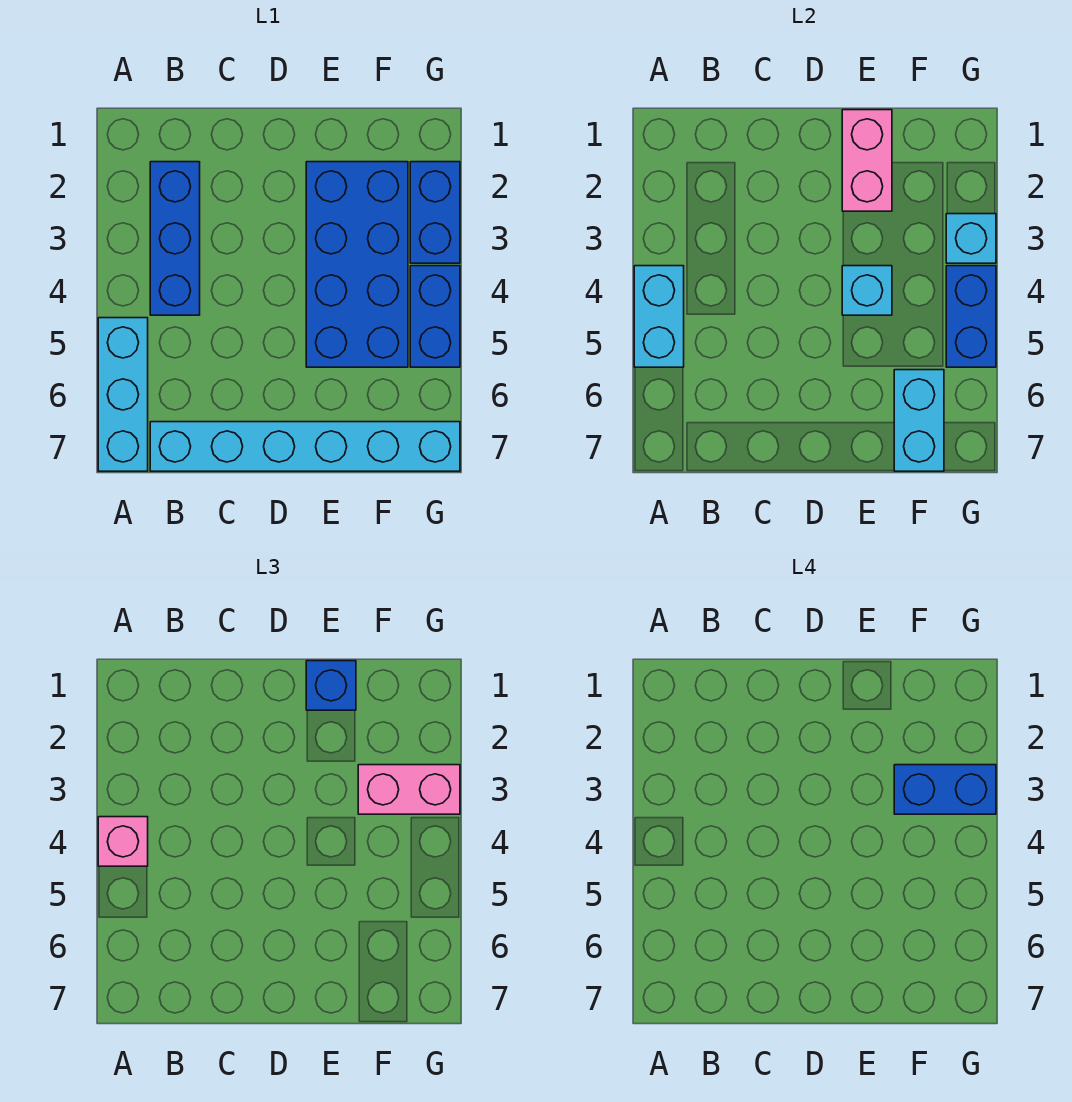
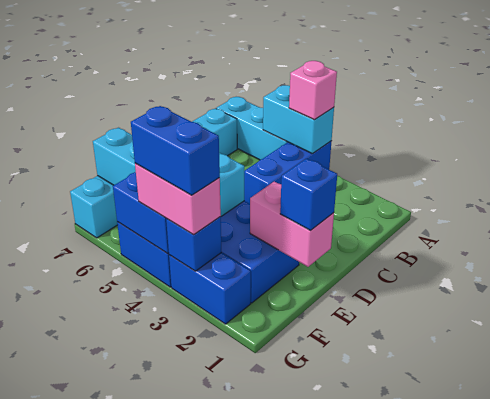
blue 1x3 brick [150,162,200,315] -> blue 1x3 brick turned to [244,141,332,204]
pink 1x2 brick [358,765,460,814] -> pink 1x2 brick turned to [135,163,221,235]
blue 1x2 brick [894,765,996,814] -> blue 1x2 brick turned to [131,106,220,195]
cyan 1x1 brick [946,214,996,263] -> blue 1x1 brick [166,217,221,271]

